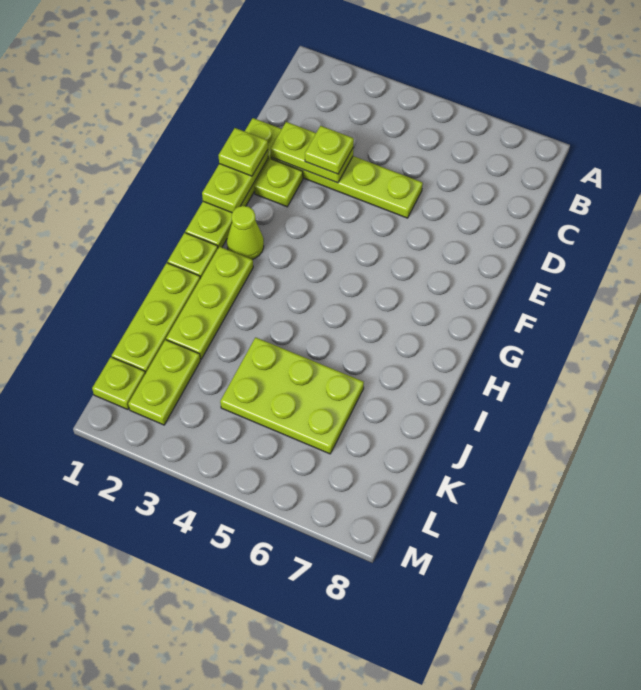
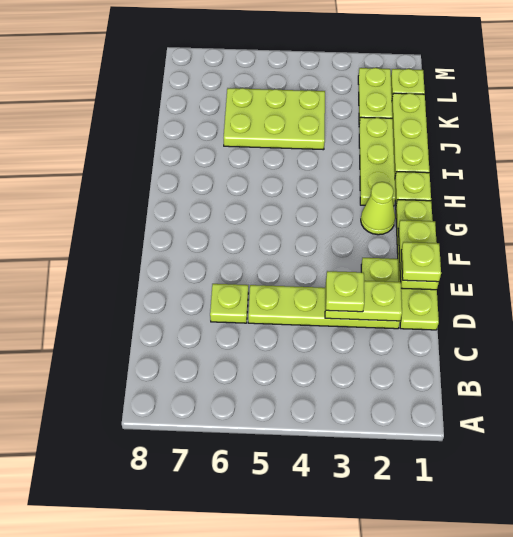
none -> lime 1x1 plate [210,284,248,323]

